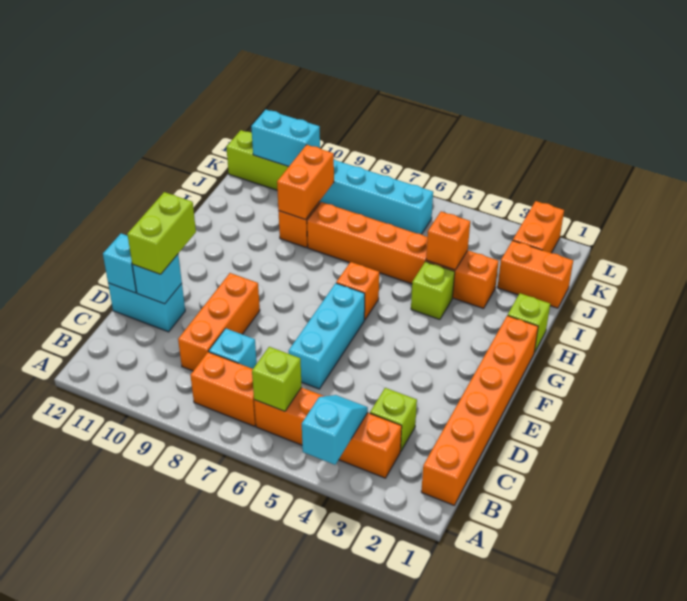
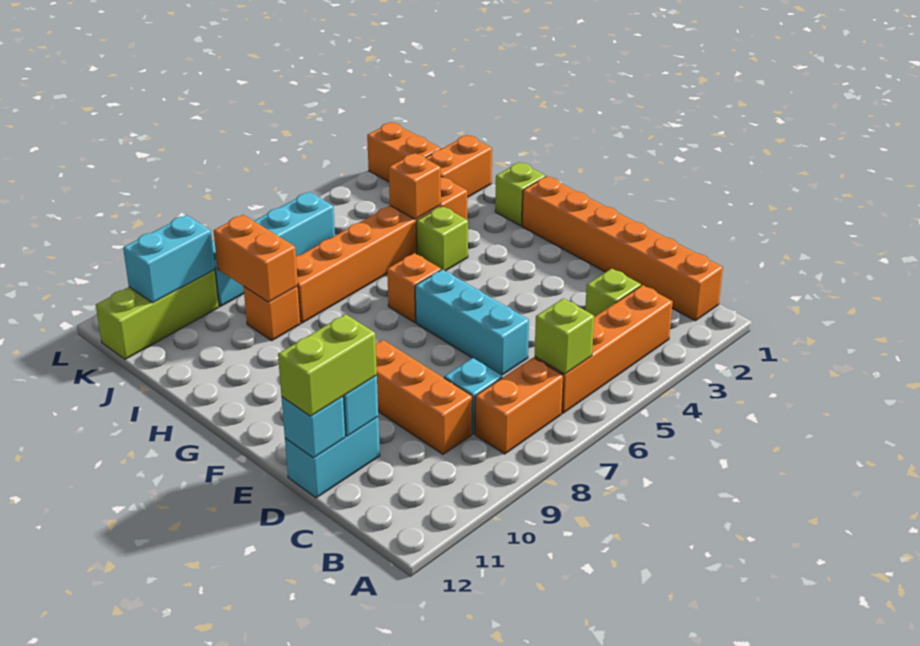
cyan 1x2 slope [302,395,368,465] -> none
lime 1x2 brick [127,192,196,274] -> lime 1x2 brick turned to [278,314,377,416]

